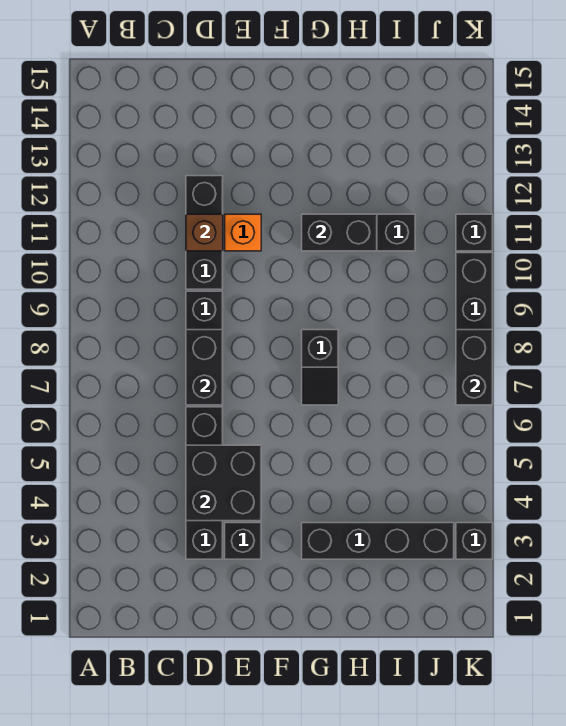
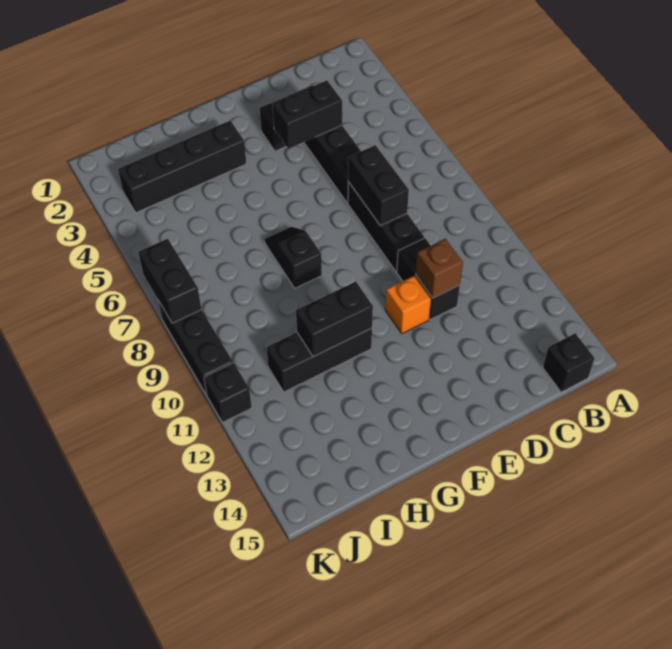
black 2x2 brick [186,445,261,521] -> black 1x2 brick [272,80,342,149]
black 1x3 brick [186,176,223,289] -> black 1x2 brick [397,238,460,319]
black 1x1 brick [456,523,493,559] -> black 1x1 brick moved to [543,333,595,392]

